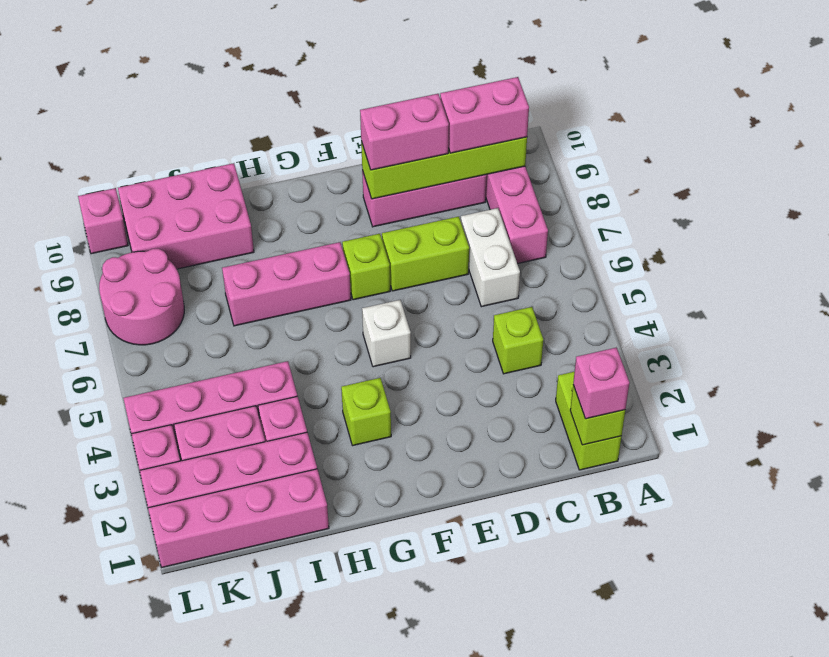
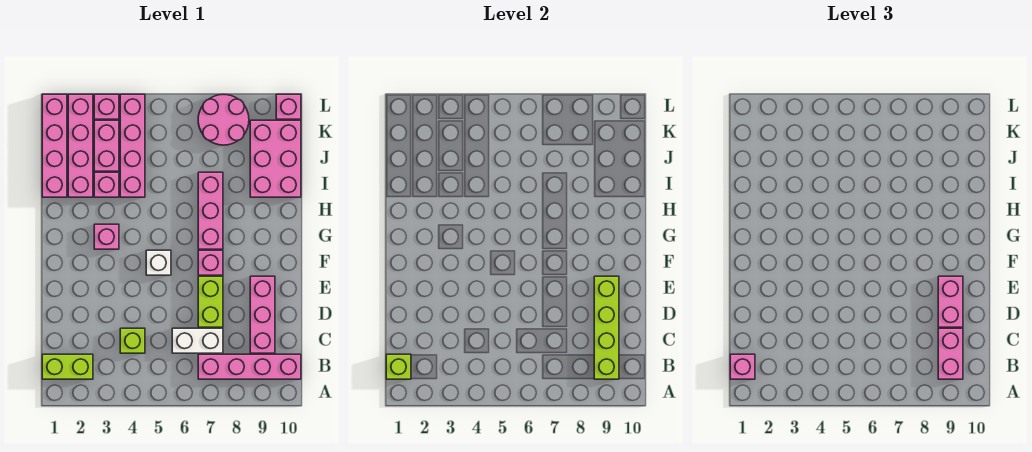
lime 1x1 brick [342,234,390,300] -> pink 1x1 brick [198,250,223,275]
lime 1x1 brick [341,378,391,446] -> pink 1x1 brick [94,224,119,249]

